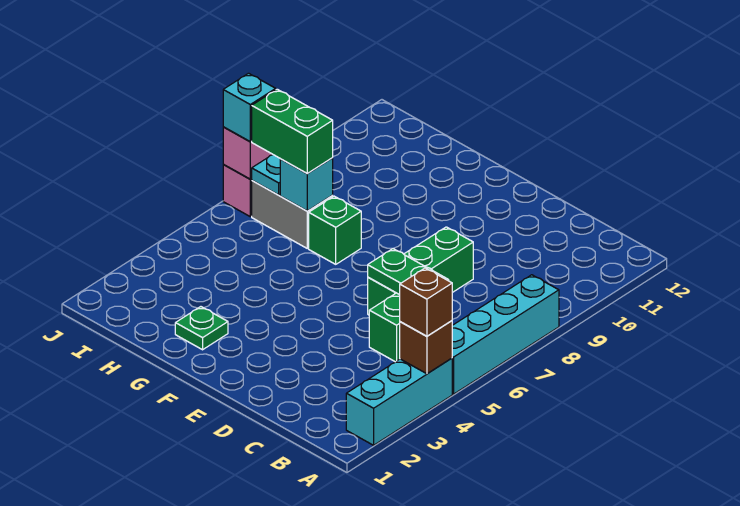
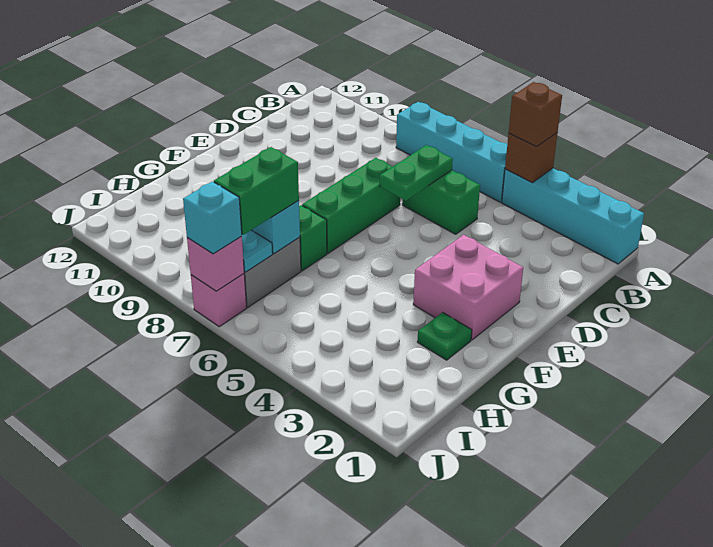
cyan 1x3 brick [346,358,452,445] -> cyan 1x4 brick [502,168,644,264]
green 1x3 brick [368,227,473,315] -> green 1x3 brick turned to [302,158,400,253]
none -> pink 2x2 brick [413,235,523,340]

